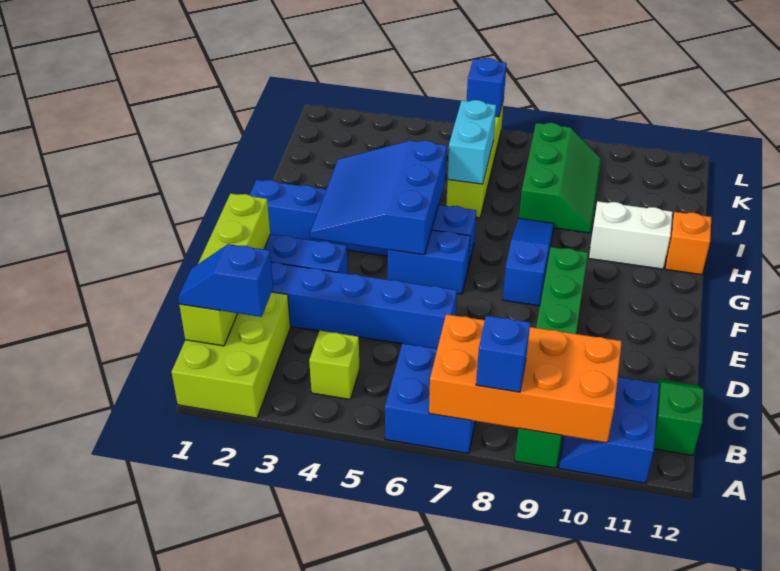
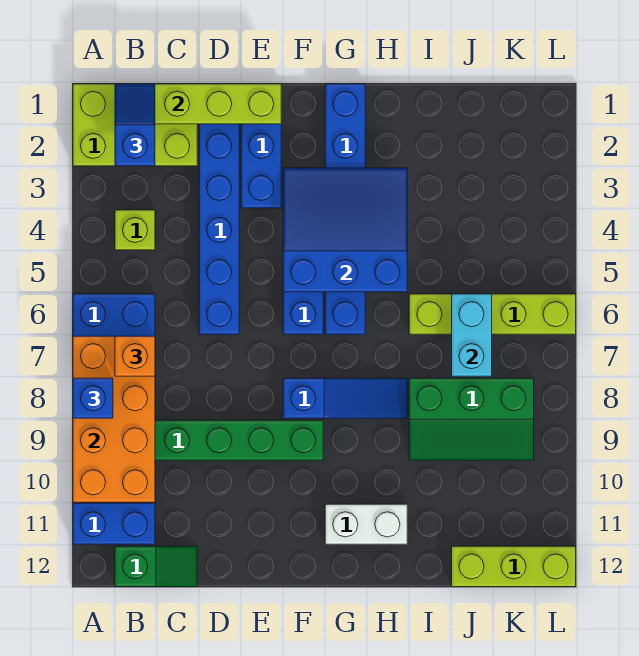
white 1x2 brick [589,201,672,269] -> white 1x2 brick turned to [325,504,407,544]
orange 1x1 brick [665,212,711,275] -> orange 1x1 brick moved to [115,336,155,376]
cyan 1x2 brick [447,100,496,184] -> cyan 1x2 brick turned to [452,294,492,376]
none -> lime 1x3 brick [452,546,576,587]
blue 1x1 brick [467,58,507,117] -> none

